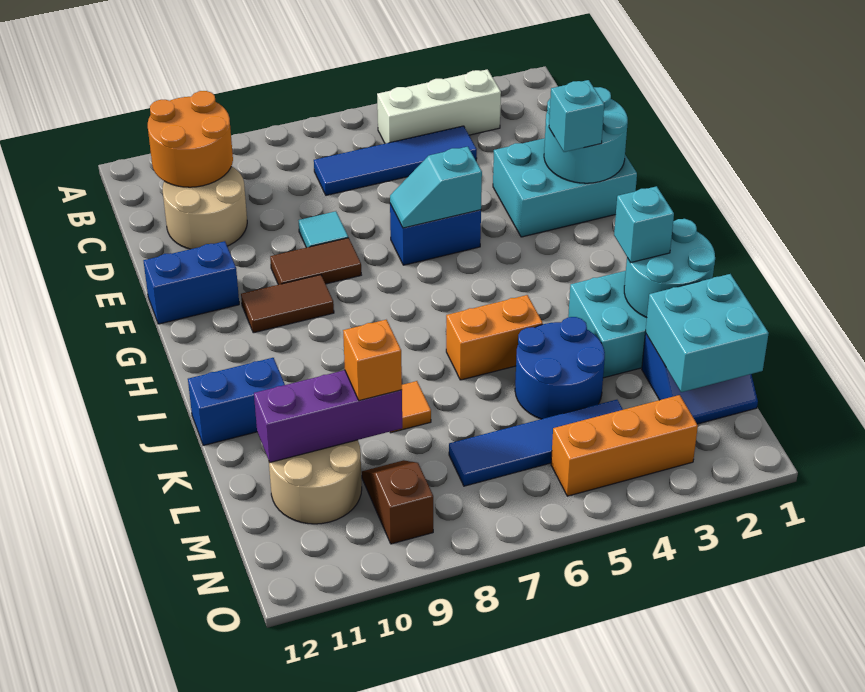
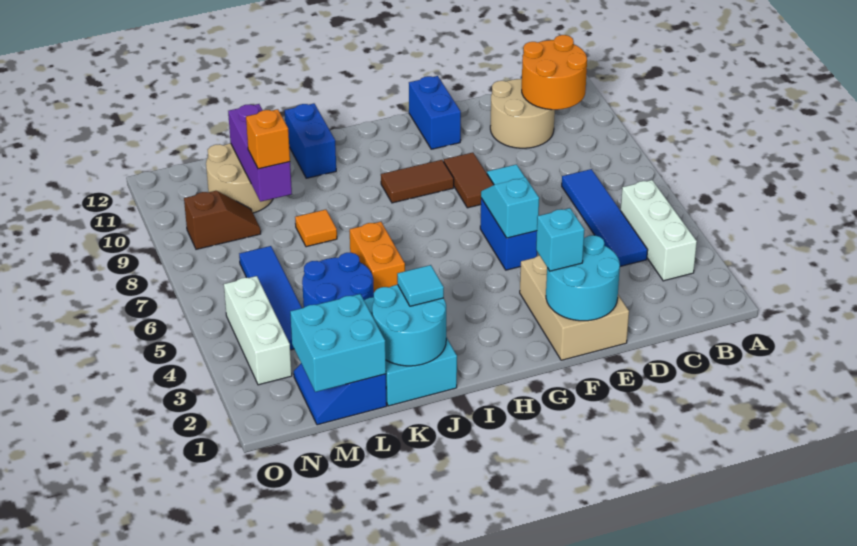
cyan 2x3 brick [493,138,637,237] -> tan 2x3 brick [520,255,629,360]
brown 1x2 tile [241,275,334,333] -> brown 1x2 tile turned to [381,160,454,203]
cyan 1x1 brick [614,186,674,262] -> cyan 1x1 tile [397,265,444,306]
orange 1x3 brick [551,395,698,496] -> white 1x3 brick [224,276,292,385]

